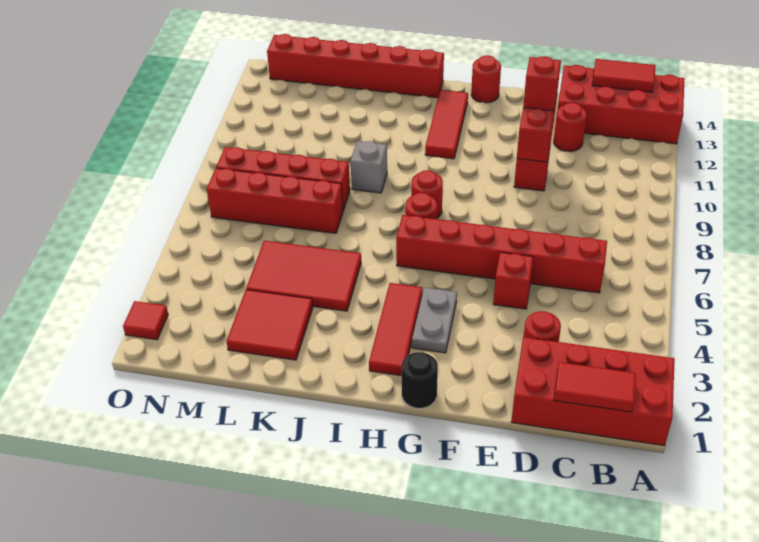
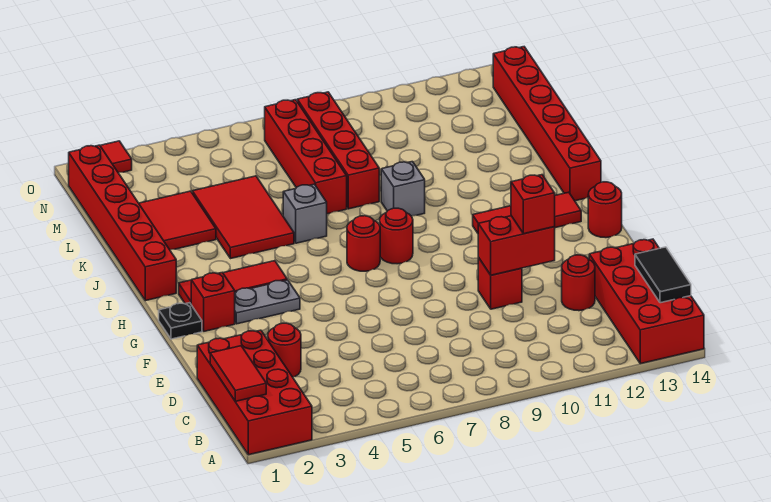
red 1x2 tile [592,59,656,92] -> black 1x2 tile [635,247,691,303]
red 1x6 brick [396,215,607,293] -> red 1x6 brick moved to [69,145,176,301]
red 1x1 brick [493,252,533,309] -> red 1x1 brick moved to [191,272,235,331]
black 1x1 round brick [402,352,438,408] -> black 1x1 plate [159,303,202,339]
none -> grey 1x1 brick [283,184,327,243]

